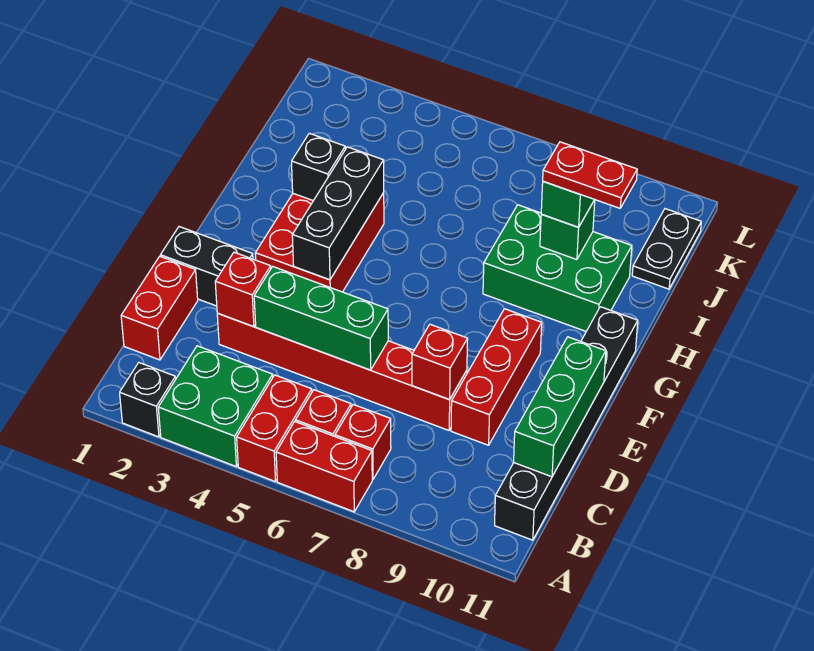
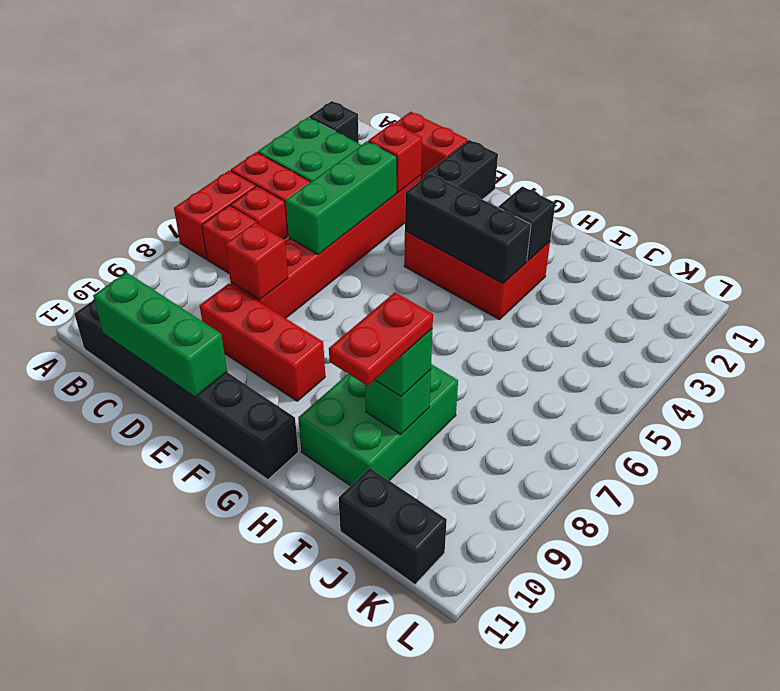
black 1x2 plate [632,209,701,289] -> black 1x2 brick [339,468,447,584]

